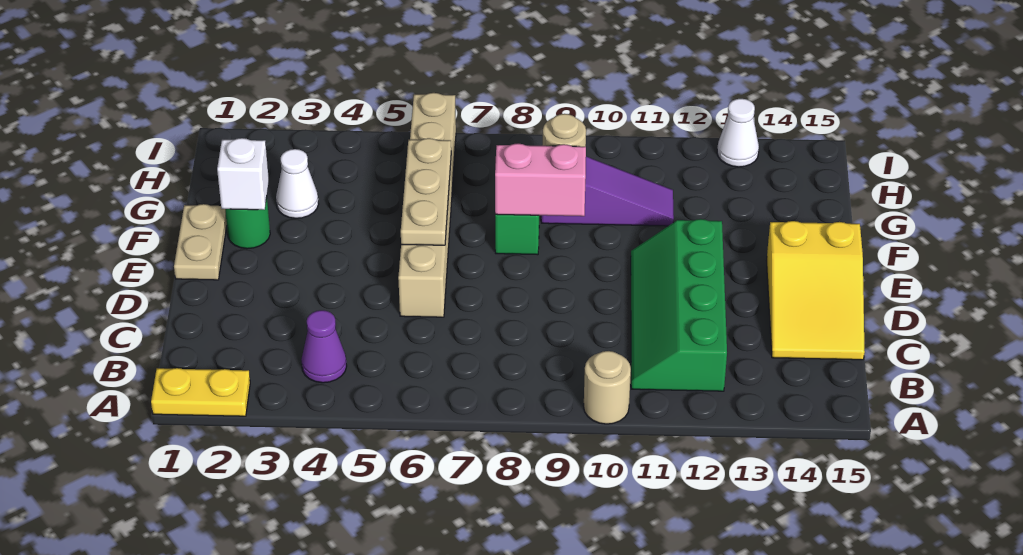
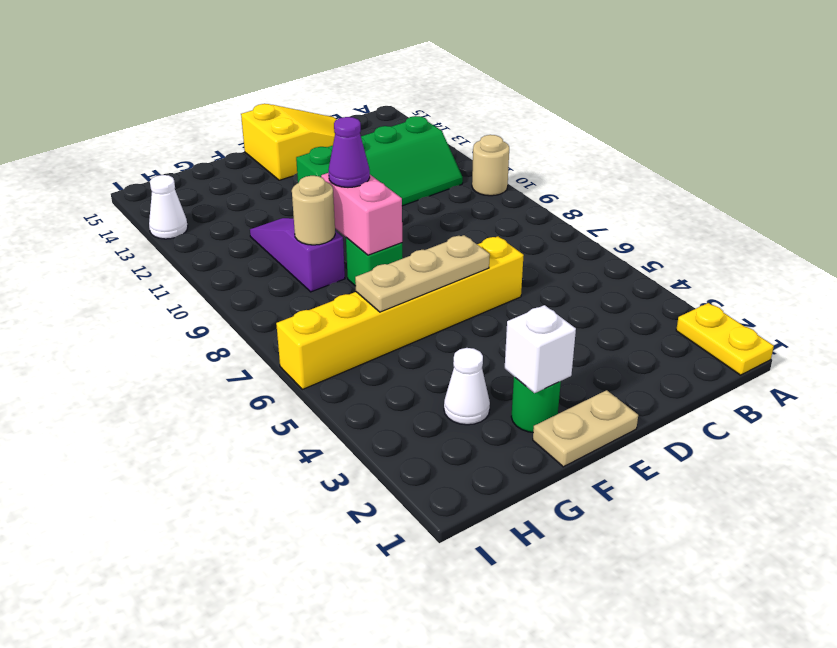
purple 1x1 cone [301,310,347,383] -> purple 1x1 cone moved to [329,117,370,187]
tan 1x6 brick [398,93,456,317] -> yellow 1x6 brick [276,236,524,389]

